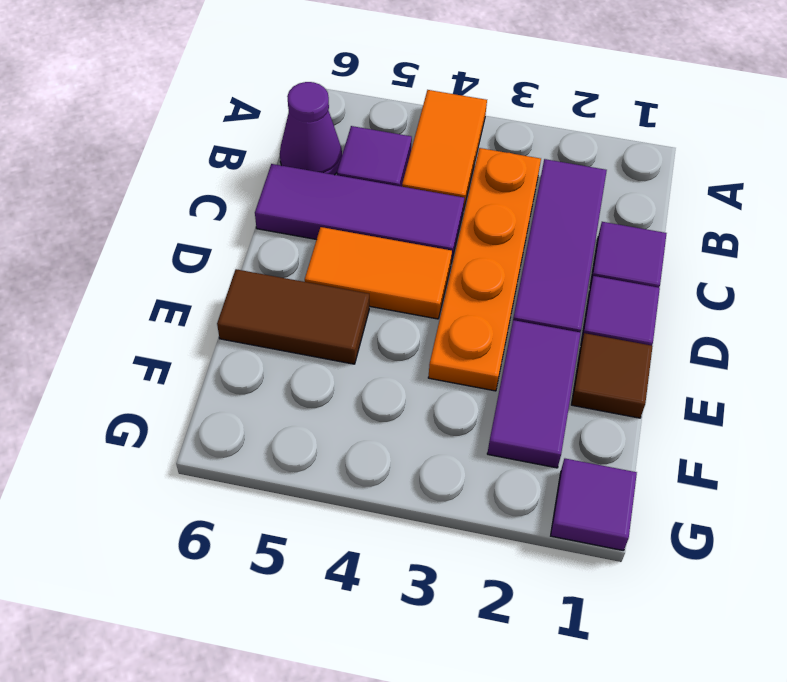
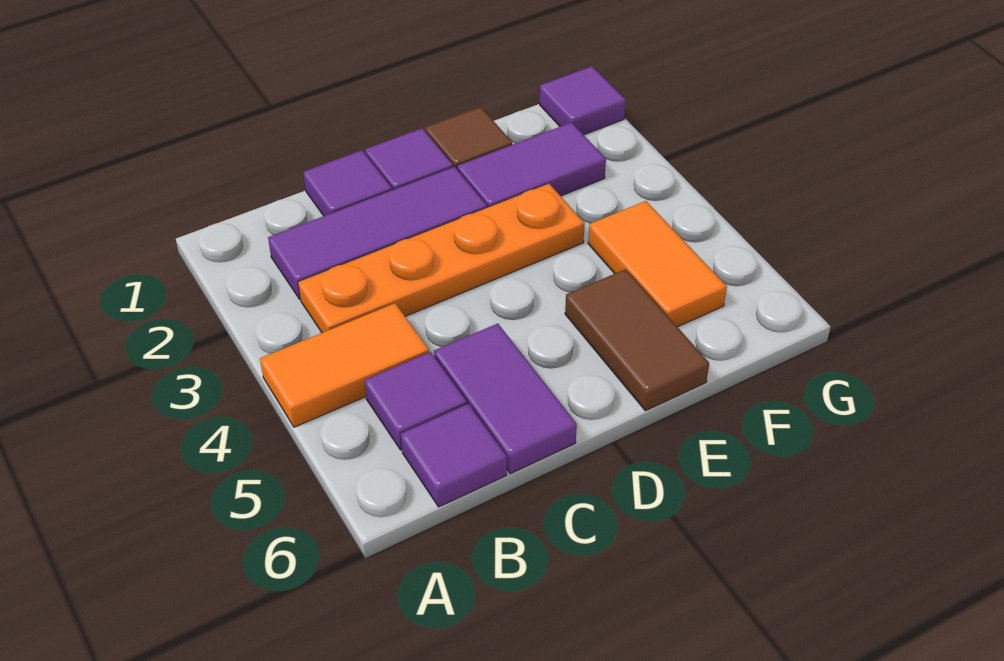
purple 1x1 cone [280,82,342,175] -> purple 1x1 tile [401,404,507,507]
purple 1x3 tile [255,164,464,263] -> purple 1x2 tile [434,324,577,474]
orange 1x2 tile [305,227,452,319] -> orange 1x2 tile moved to [588,201,727,327]

